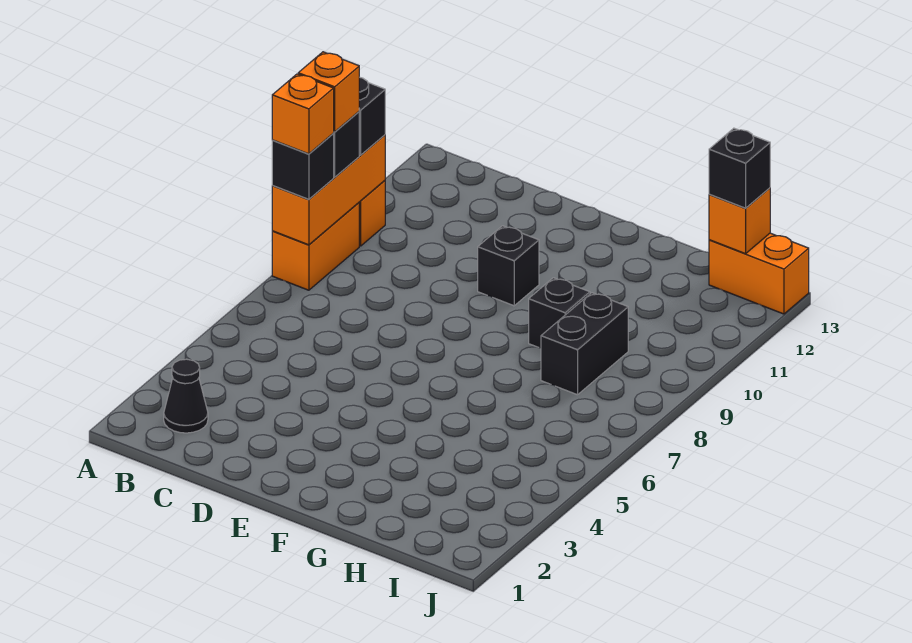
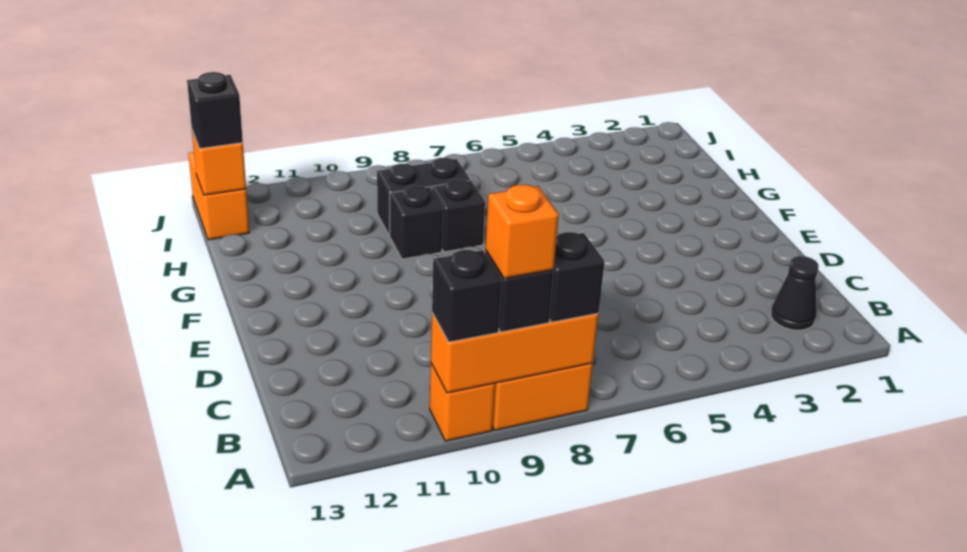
orange 1x1 brick [272,74,334,154] -> none
black 1x1 brick [478,226,539,306] -> black 1x1 brick moved to [432,179,485,252]

